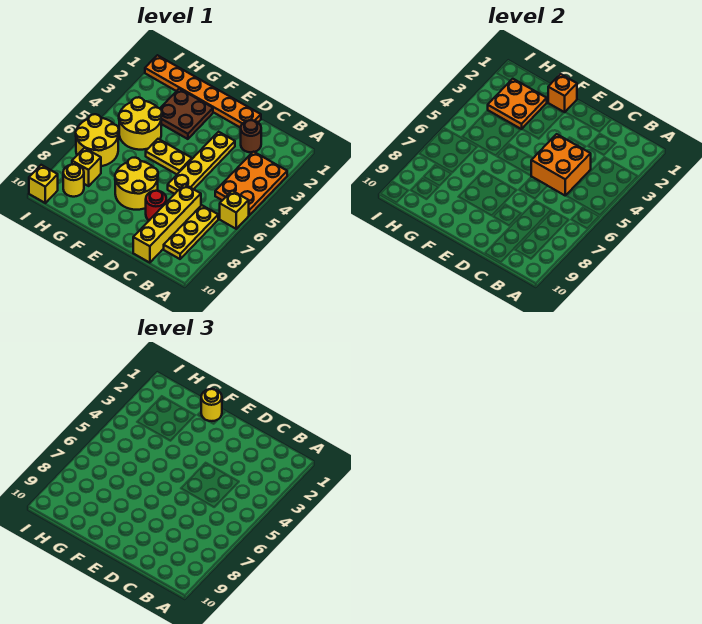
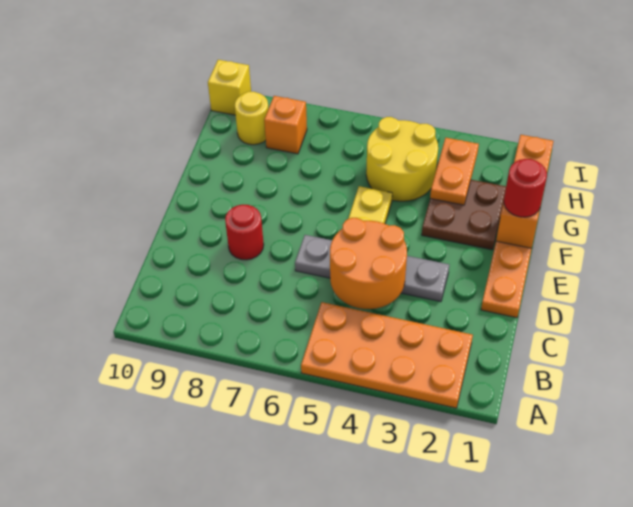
orange 2x3 plate [215,152,287,215] -> orange 2x4 plate [301,302,473,408]
yellow 1x1 brick [220,191,249,229] -> none
yellow 1x3 plate [164,205,218,259] -> none
brown 1x1 round brick [241,120,261,152] -> none
orange 2x2 brick [531,134,591,195] -> orange 2x2 round brick [330,218,407,309]
yellow 1x4 brick [133,184,201,263] -> none
yellow 1x4 plate [168,132,235,194] -> grey 1x4 plate [295,235,449,302]
yellow 2x2 round brick [115,158,158,210] -> none
yellow 1x1 round brick [201,389,222,421] -> red 1x1 round brick [504,159,547,217]
orange 2x2 plate [488,79,547,129] -> orange 1x2 plate [430,138,479,205]
yellow 2x2 round brick [76,114,119,166] -> none
yellow 1x1 brick [72,148,101,186] -> orange 1x1 brick [264,96,307,154]

